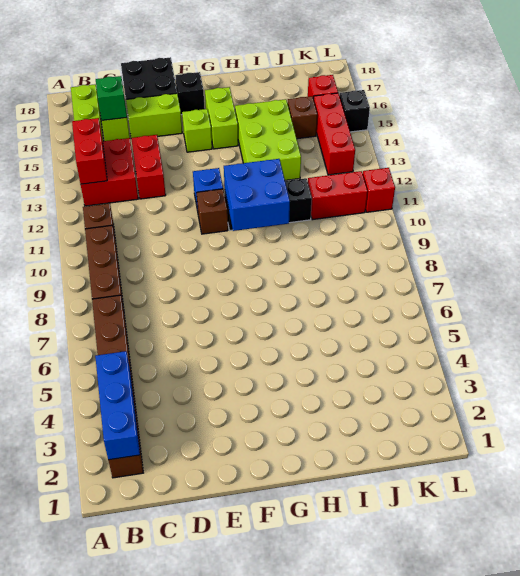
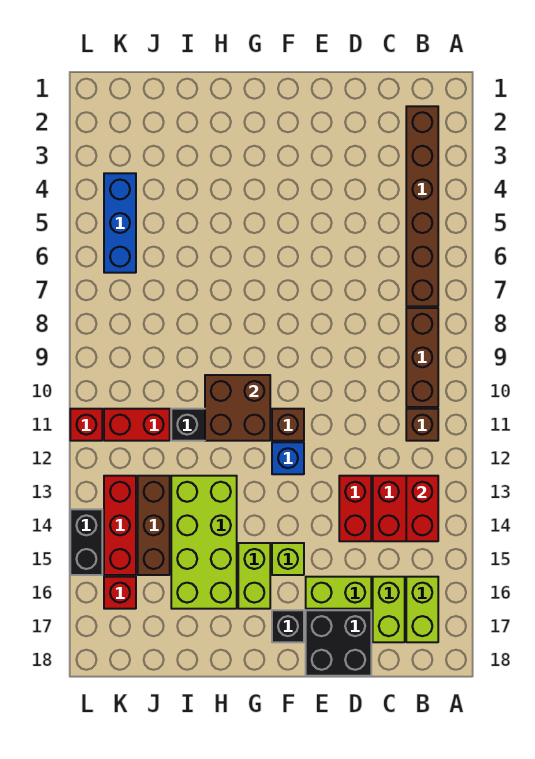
blue 1x3 brick [95,351,140,460] -> blue 1x3 brick moved to [104,173,136,273]
green 1x1 brick [96,76,127,121] -> none
blue 2x2 brick [224,159,290,231] -> brown 2x2 brick [205,375,270,441]
lime 2x3 brick [235,99,301,180] -> lime 2x4 brick [171,476,237,609]
brown 1x1 brick [287,96,317,139] -> brown 1x3 brick [138,476,170,575]
black 1x1 brick [339,90,370,132] -> black 1x2 brick [70,509,102,575]

